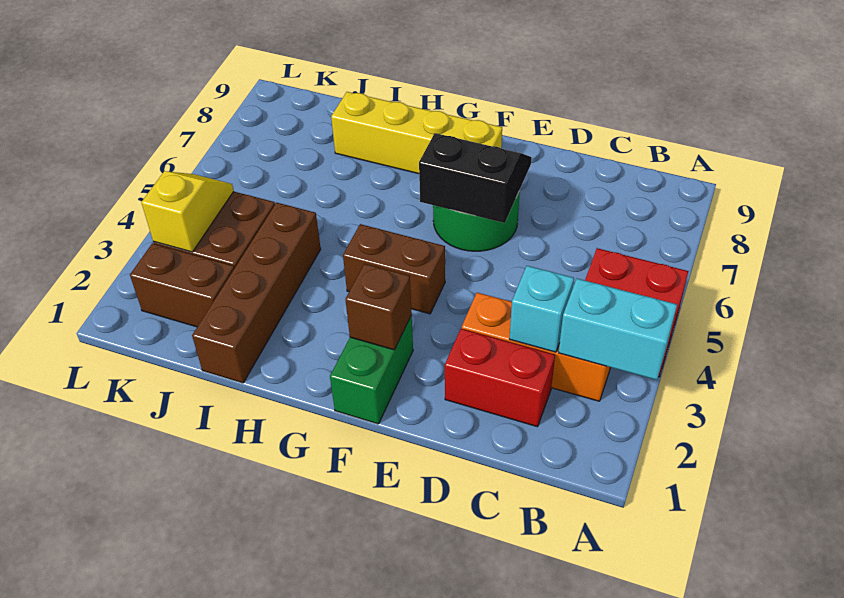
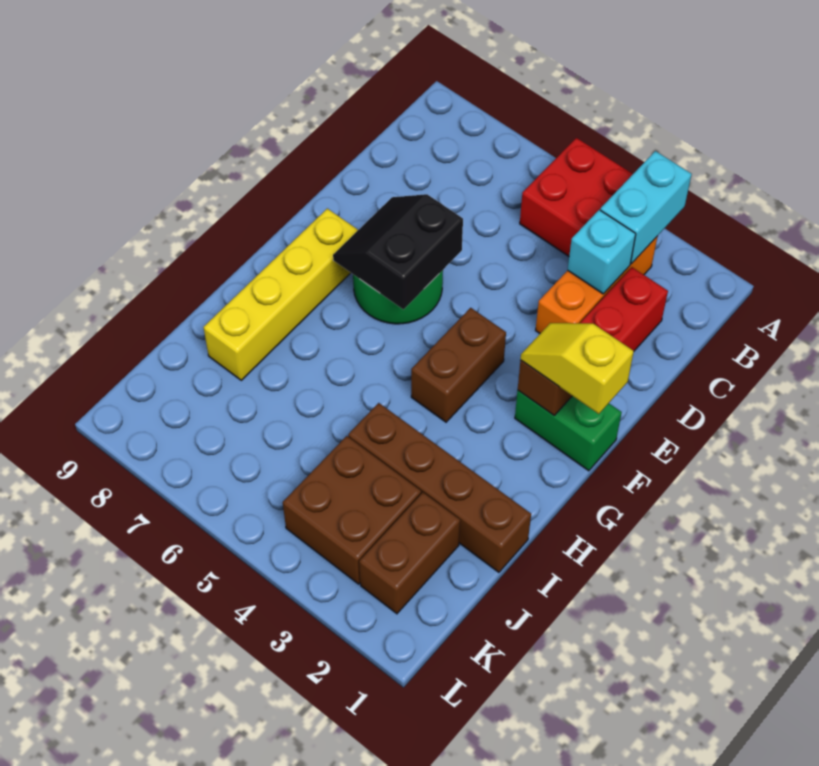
yellow 1x2 slope [141,171,234,252] -> yellow 1x2 slope moved to [521,323,634,414]

